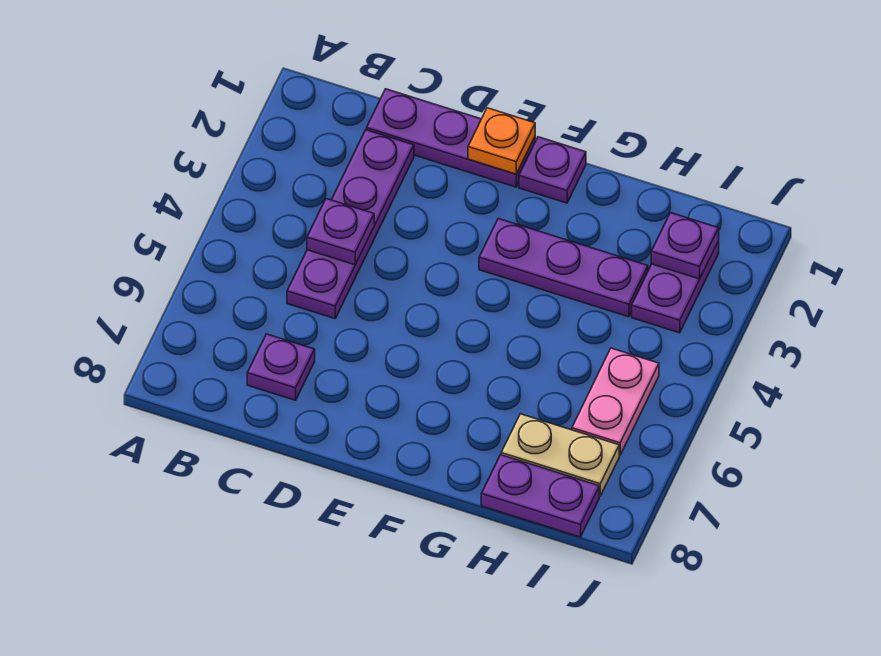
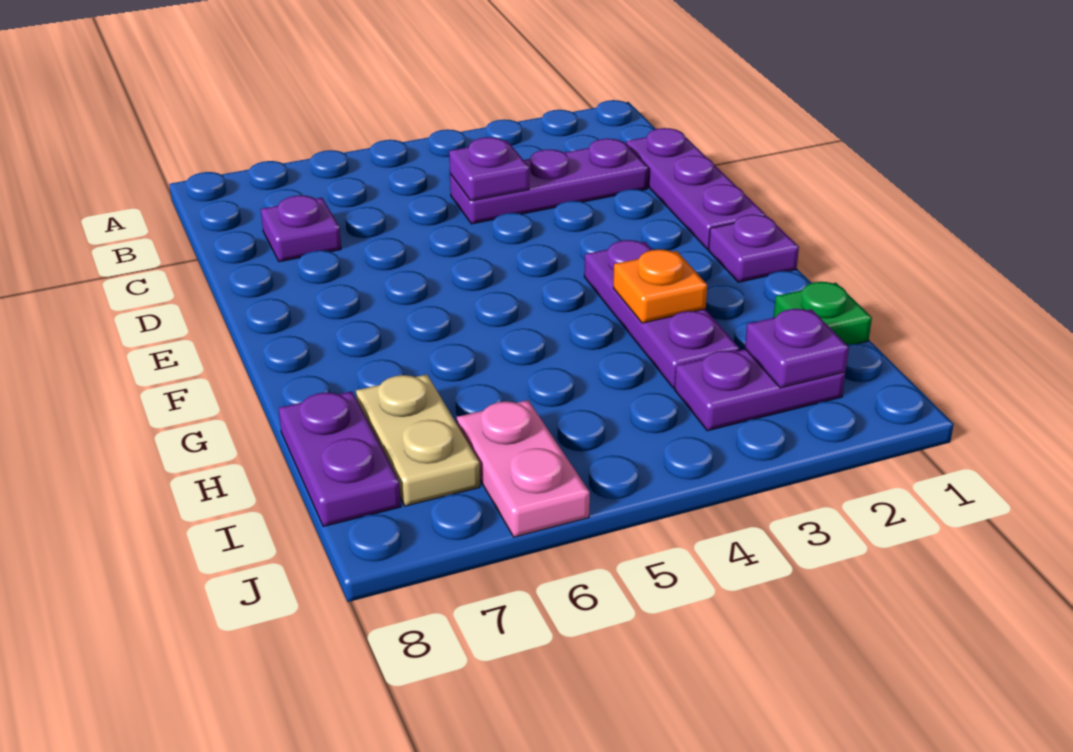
purple 1x4 plate [287,130,414,319] -> purple 1x3 plate [450,139,648,224]
orange 1x1 plate [468,108,535,174] -> orange 1x1 plate moved to [613,249,707,323]
none -> green 1x1 plate [773,282,872,345]
pink 1x2 plate [572,348,659,455] -> pink 1x2 plate turned to [457,400,590,537]

